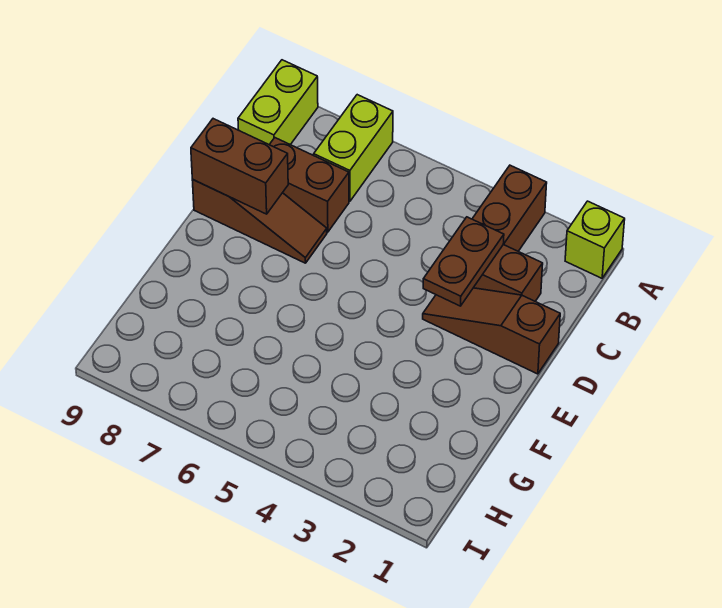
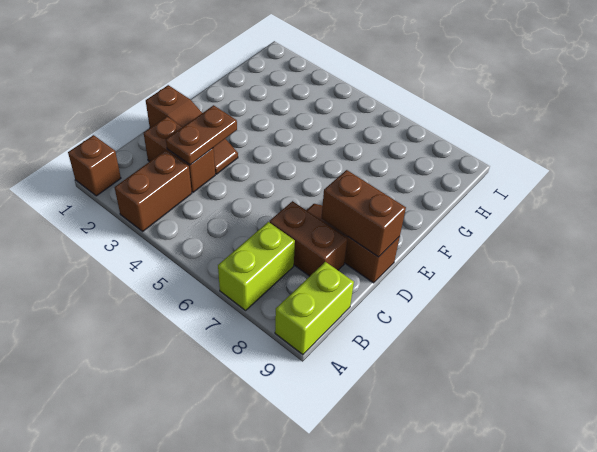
lime 1x1 brick [565,201,625,278] -> brown 1x1 brick [68,135,121,196]

